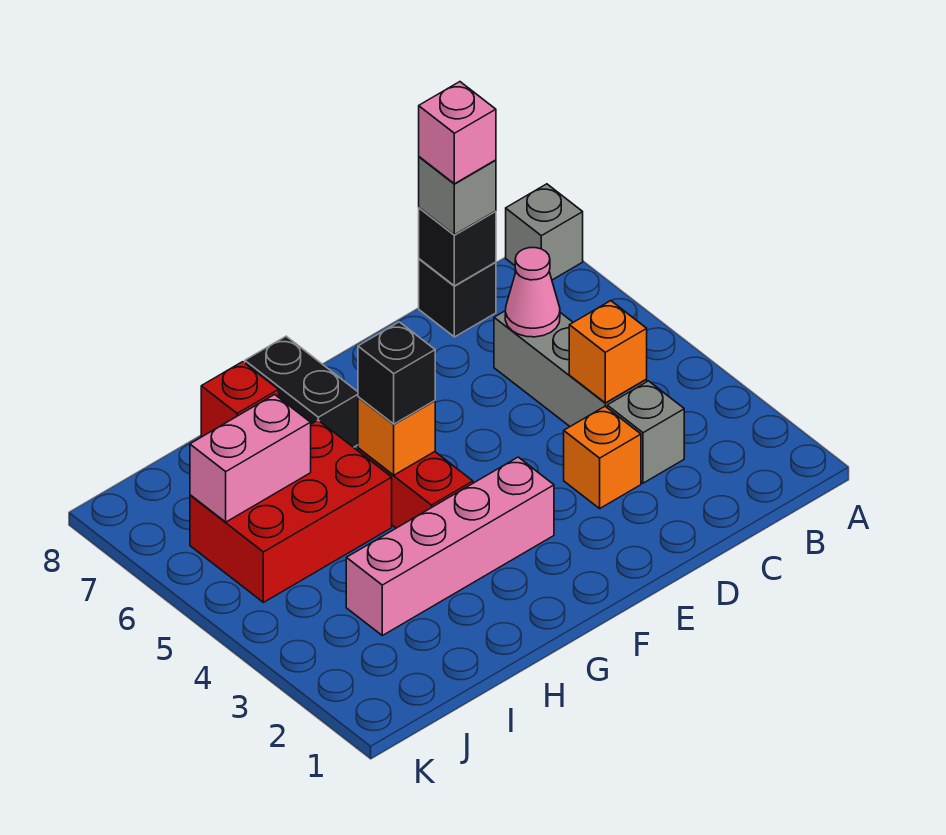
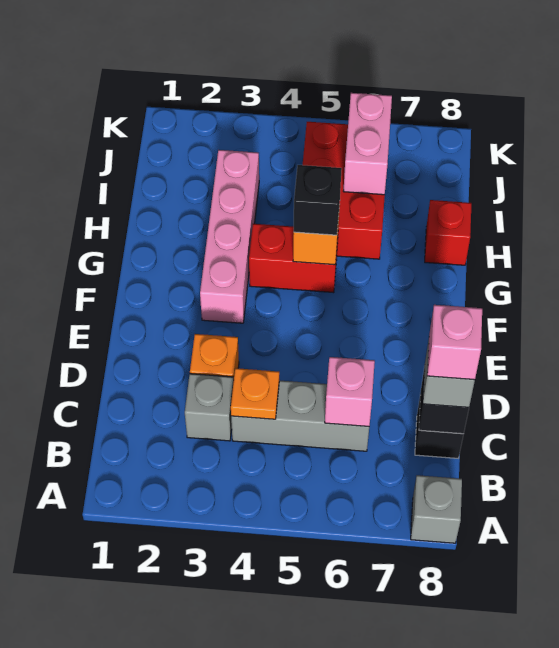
orange 1x1 brick [569,301,647,403] -> orange 1x1 plate [231,368,279,419]
pink 1x1 cone [505,248,560,337] -> pink 1x1 brick [325,357,375,426]
black 1x2 brick [245,336,358,447] -> none

